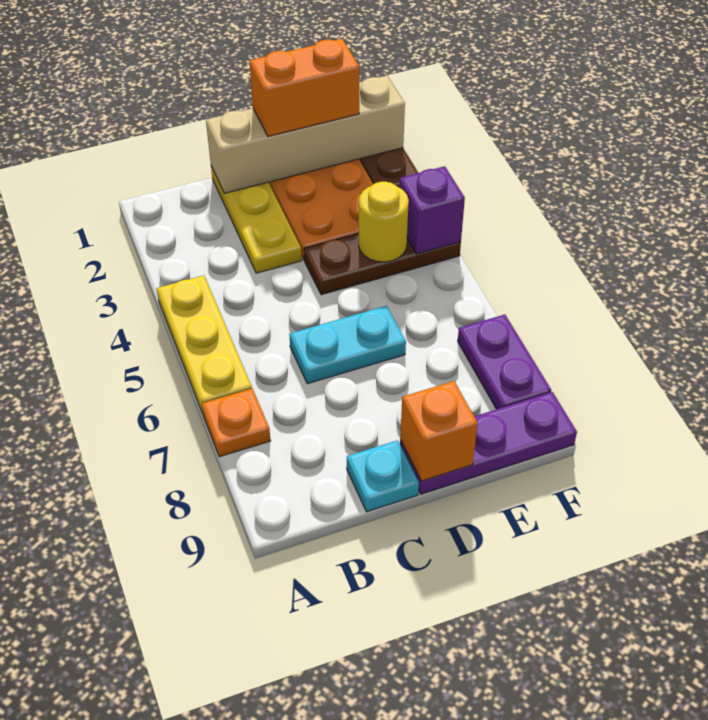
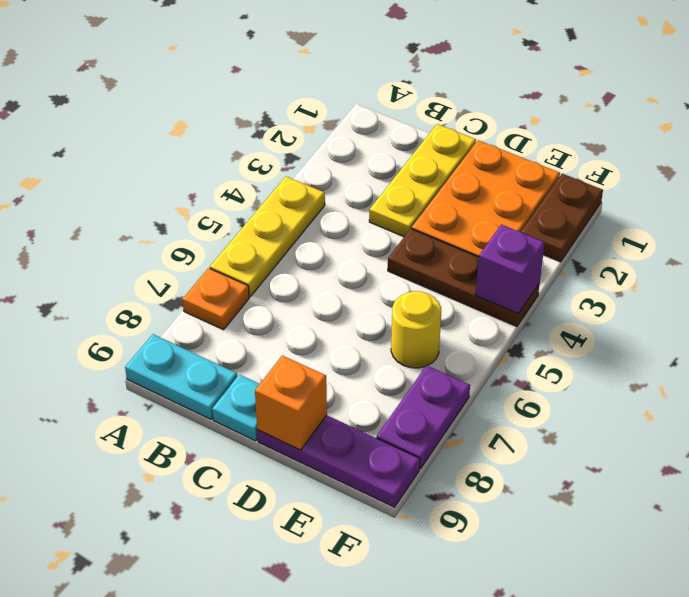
tan 1x4 brick [206,76,405,193] -> none
cyan 1x2 plate [289,306,406,384] -> cyan 1x2 plate moved to [125,334,237,419]
orange 1x2 brick [249,39,359,137] -> none
yellow 1x1 round brick [359,182,409,262] -> yellow 1x1 round brick moved to [391,291,441,368]

